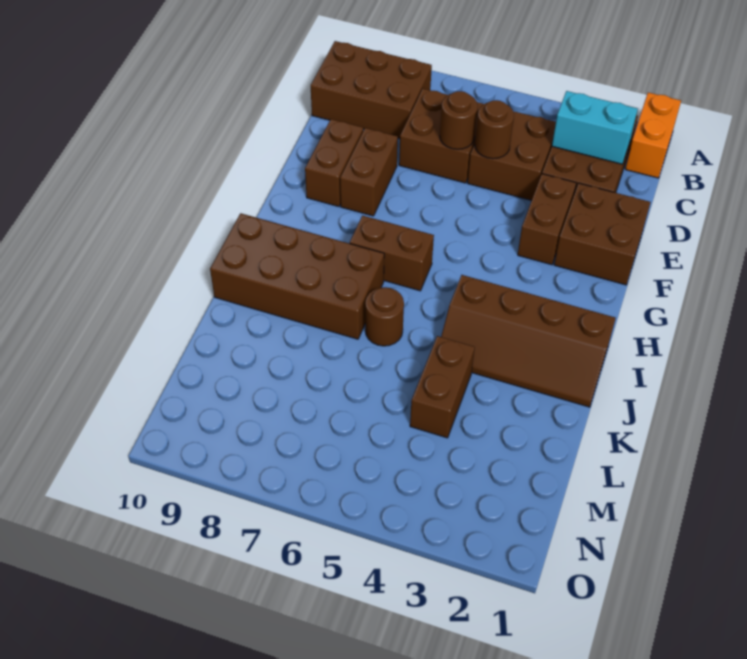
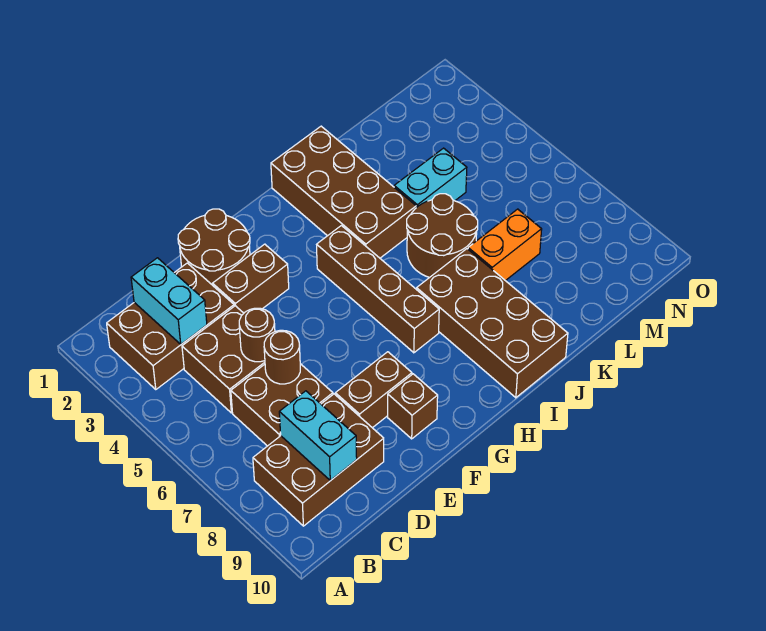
orange 1x2 brick [625,92,681,178] -> orange 1x2 brick moved to [468,209,542,281]
brown 2x3 brick [311,41,432,138] -> brown 2x3 brick turned to [253,394,384,526]
none -> cyan 1x2 brick [279,391,357,481]
brown 2x2 brick [554,183,651,285] -> brown 2x2 round brick [178,209,250,285]
brown 1x2 brick [305,119,363,207] -> brown 1x1 brick [388,374,438,439]
brown 1x2 brick [350,216,434,291] -> brown 1x4 brick [317,226,439,353]
brown 2x4 slope [441,275,616,407] -> brown 2x4 brick [271,126,416,258]
brown 1x1 round brick [365,287,404,346] -> brown 2x2 round brick [407,194,478,278]
brown 1x2 brick [410,336,475,438] -> cyan 1x2 brick [394,148,467,208]

